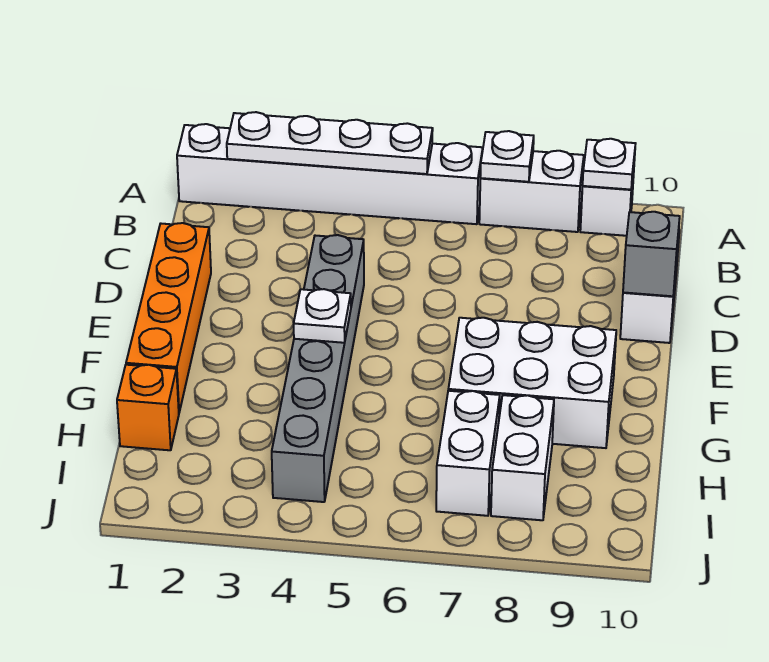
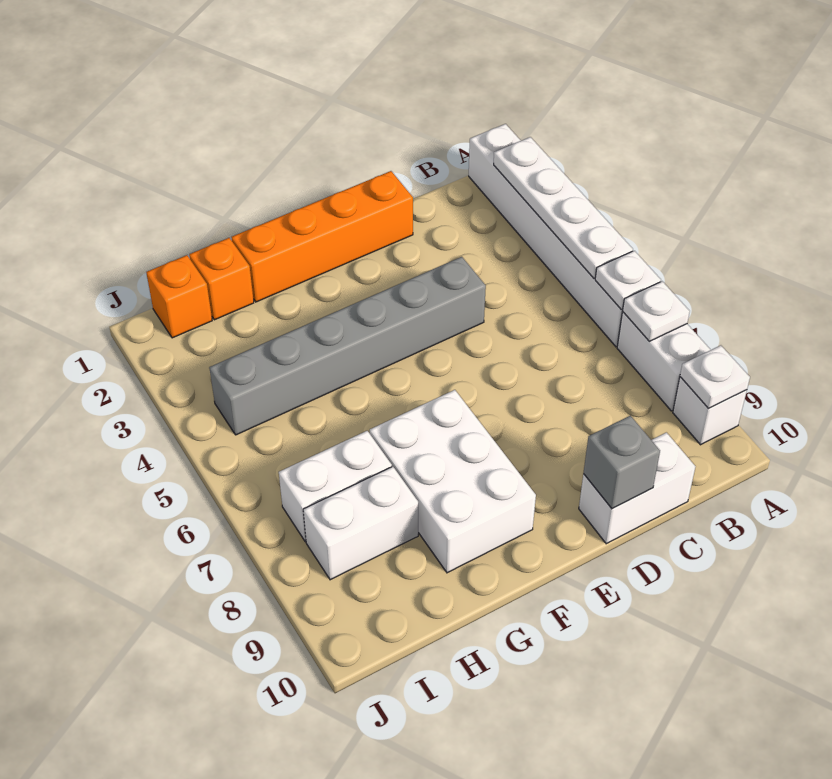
white 1x1 plate [294,289,351,343] -> white 1x1 plate moved to [595,251,661,309]
none -> orange 1x1 brick [146,255,212,338]

